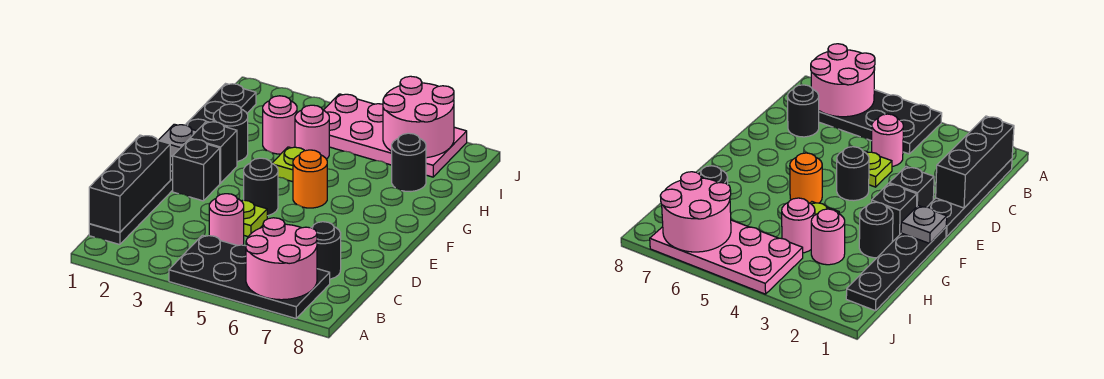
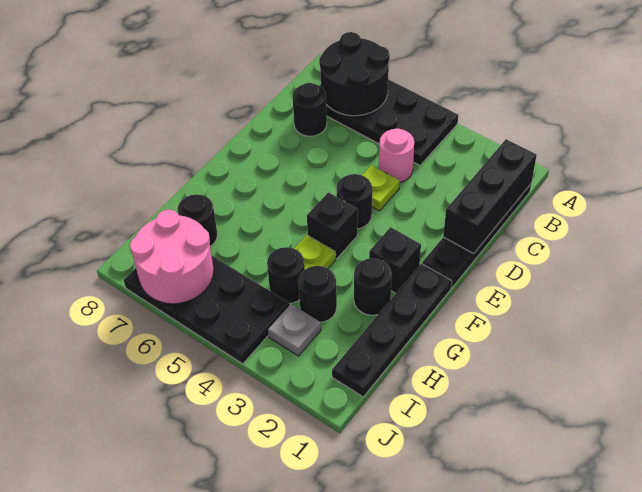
pink 2x2 round brick [246,218,317,300] -> black 2x2 round brick [319,32,390,116]
black 1x1 brick [173,139,220,201] -> black 1x1 brick moved to [307,192,358,259]
grey 1x1 plate [159,124,196,157] -> grey 1x1 plate moved to [268,304,321,356]
orange 1x1 round brick [293,150,327,208] -> none
pink 1x1 round brick [263,96,297,154] -> black 1x1 round brick [298,266,337,322]
pink 1x1 round brick [295,105,329,159] -> black 1x1 round brick [267,247,305,304]
pink 2x4 plate [323,94,467,177] -> black 2x4 plate [124,256,290,364]

